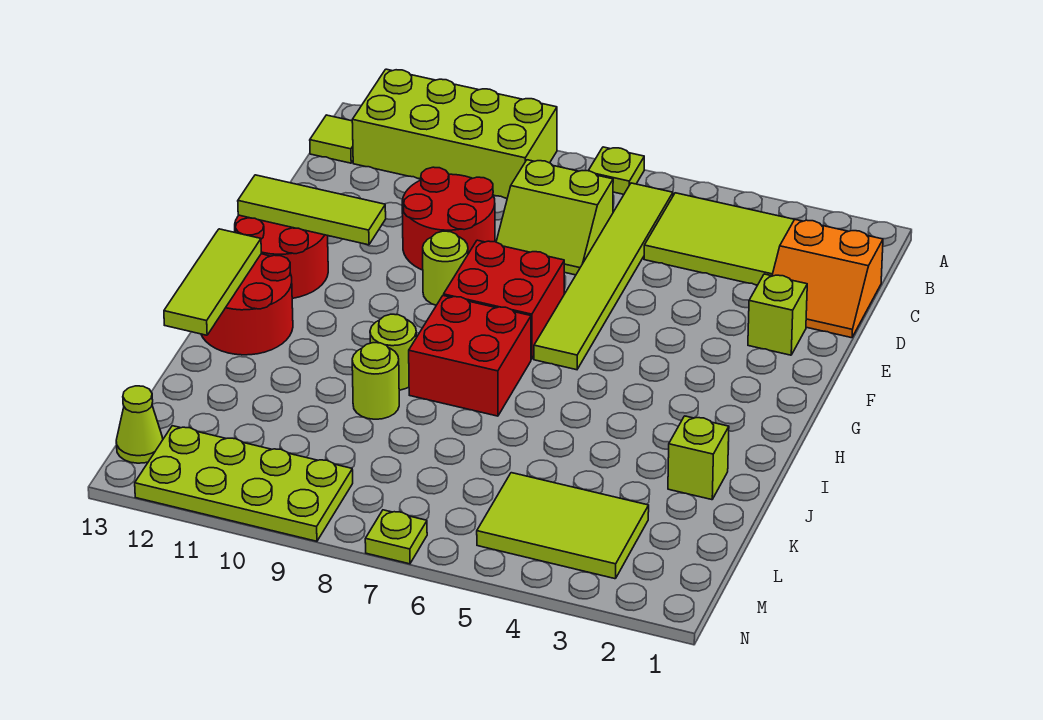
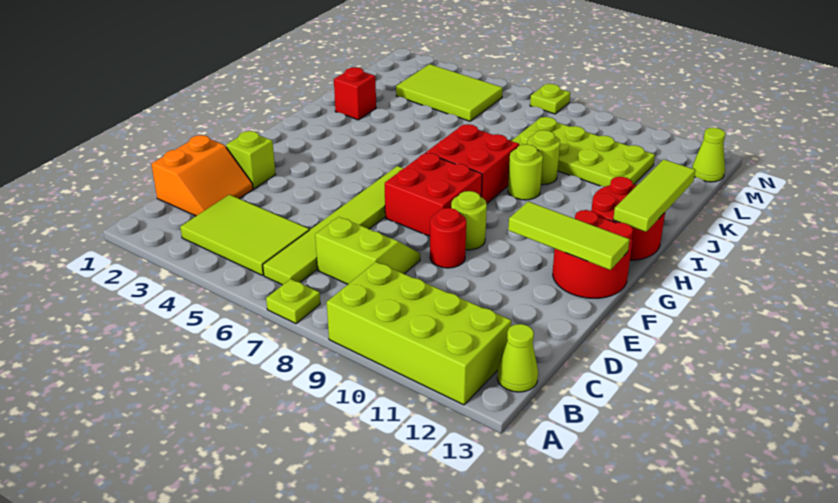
lime 1x1 tile [310,115,353,163] -> lime 1x1 cone [497,324,538,392]
orange 2x2 slope [772,219,883,338] -> orange 2x2 slope turned to [151,135,253,216]
red 2x2 round brick [402,167,495,270] -> red 1x1 round brick [430,208,466,268]
lime 1x1 brick [668,416,729,500] -> red 1x1 brick [334,67,376,120]
lime 2x4 plate [135,426,353,541] -> lime 2x4 plate moved to [512,117,655,187]

